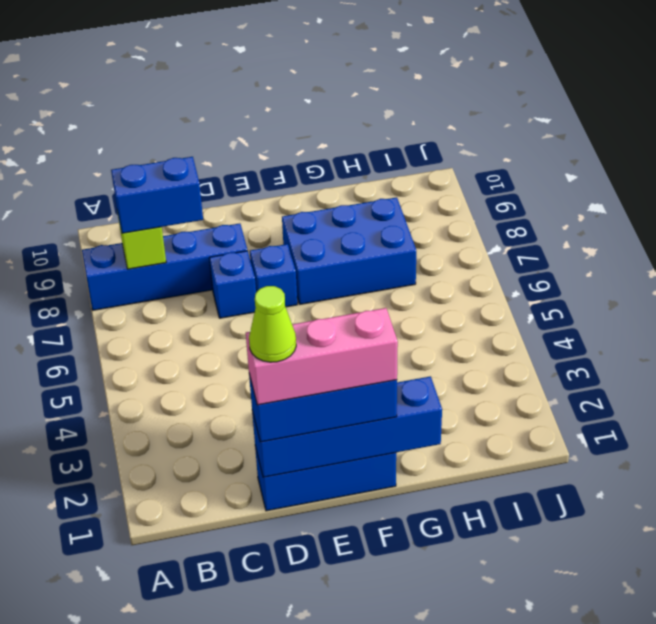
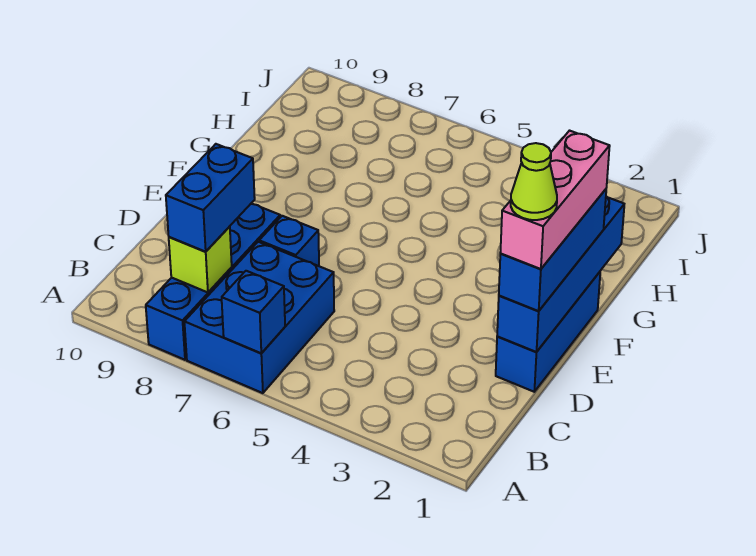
blue 1x1 brick [250,244,297,307] -> blue 1x1 brick moved to [222,271,285,353]
blue 2x3 brick [282,197,416,304] -> blue 2x3 brick moved to [184,242,334,393]

